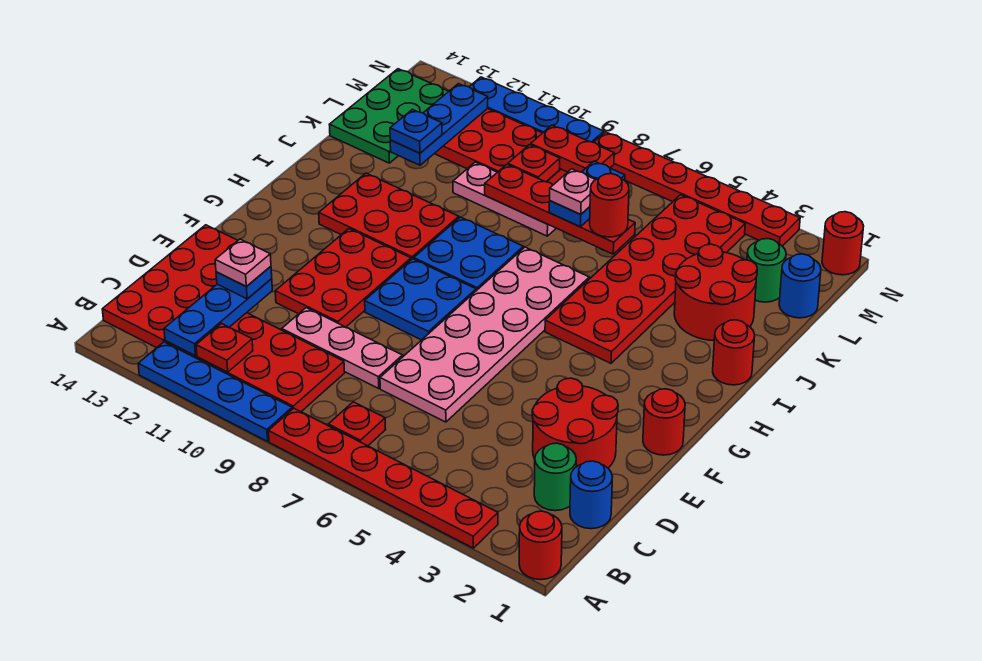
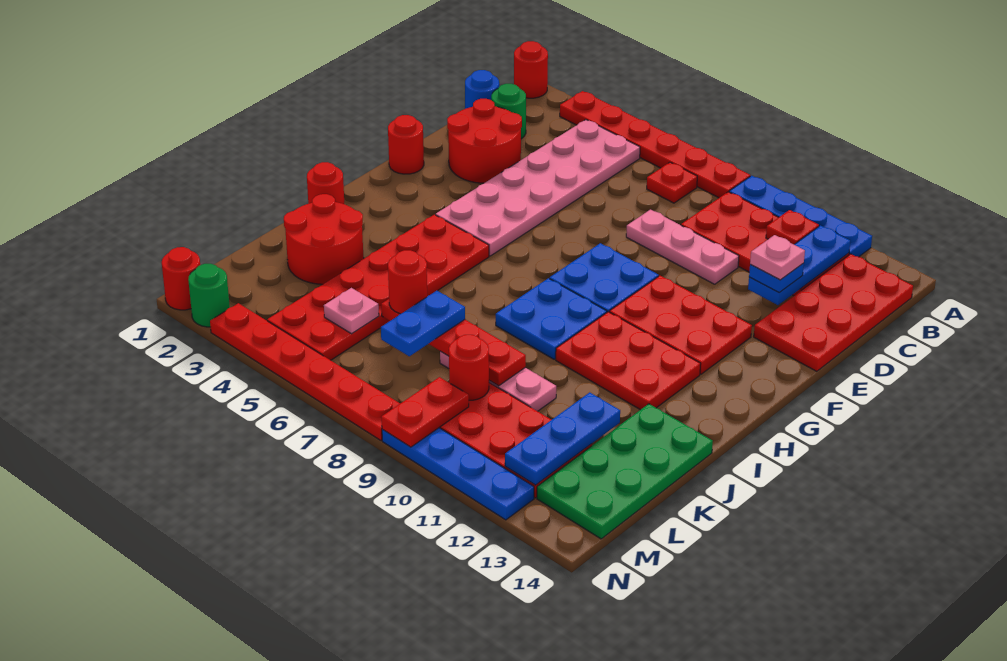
pink 2x6 plate [380,247,589,422] -> pink 2x6 plate moved to [436,120,640,256]
red 2x3 plate [275,229,411,327] -> red 2x3 plate turned to [610,276,752,374]
pink 1x1 plate [550,169,596,215] -> pink 1x1 plate moved to [324,288,379,334]
blue 1x1 plate [390,110,442,153] -> none
green 2x3 plate [329,69,449,163] -> green 2x4 plate [537,404,713,539]
blue 1x1 round brick [779,254,821,318] -> none
green 1x1 round brick [747,239,786,302] -> green 1x1 round brick moved to [188,264,230,327]
red 1x1 plate [508,145,560,182] -> red 1x1 round brick [449,335,489,400]
red 1x2 plate [531,125,614,172] -> red 1x2 plate turned to [381,377,469,447]

